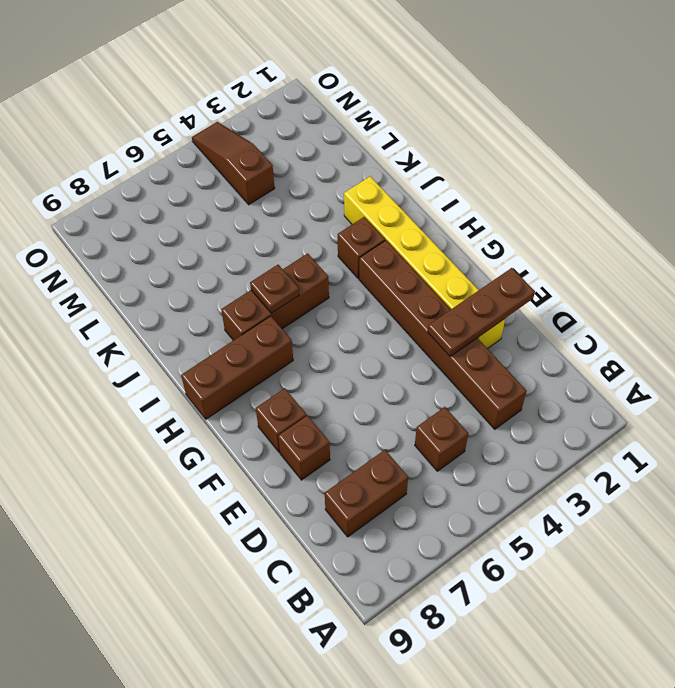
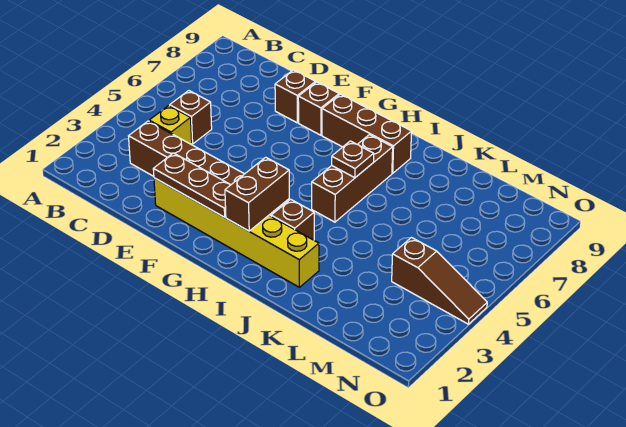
none -> yellow 1x1 brick [149,106,192,145]
brown 1x2 brick [325,450,408,537] -> brown 1x2 brick moved to [225,157,289,231]
brown 1x3 plate [428,268,535,357] -> brown 1x3 plate turned to [153,153,230,217]
brown 1x3 brick [181,316,293,419] -> brown 1x3 brick turned to [322,94,412,173]

